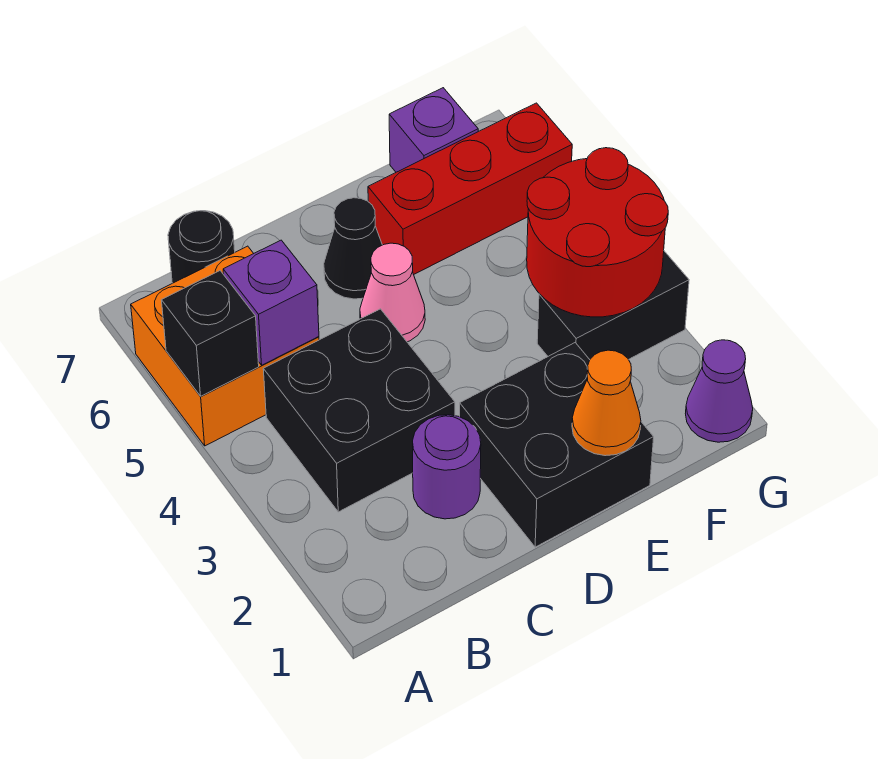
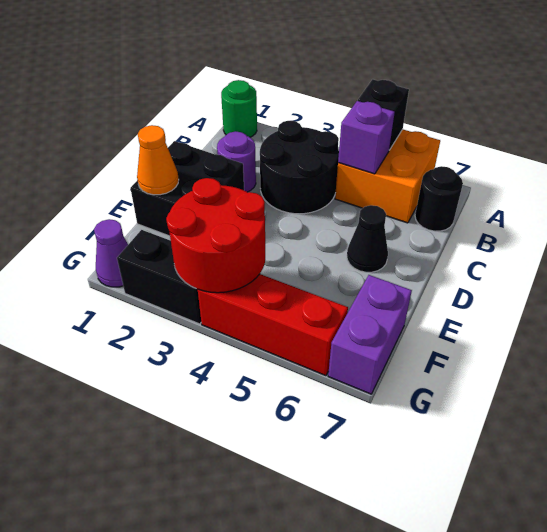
none -> green 1x1 round brick [221,80,257,137]
black 2x2 brick [263,309,455,512] -> black 2x2 round brick [260,121,339,214]
pink 1x1 cone [360,243,425,342] -> none
red 1x3 brick [368,103,572,275] -> red 1x3 brick turned to [198,274,348,376]
black 1x2 brick [537,251,689,359] -> black 1x2 brick turned to [117,230,201,324]
purple 1x1 brick [389,88,478,172] -> purple 1x2 brick [328,275,412,394]

